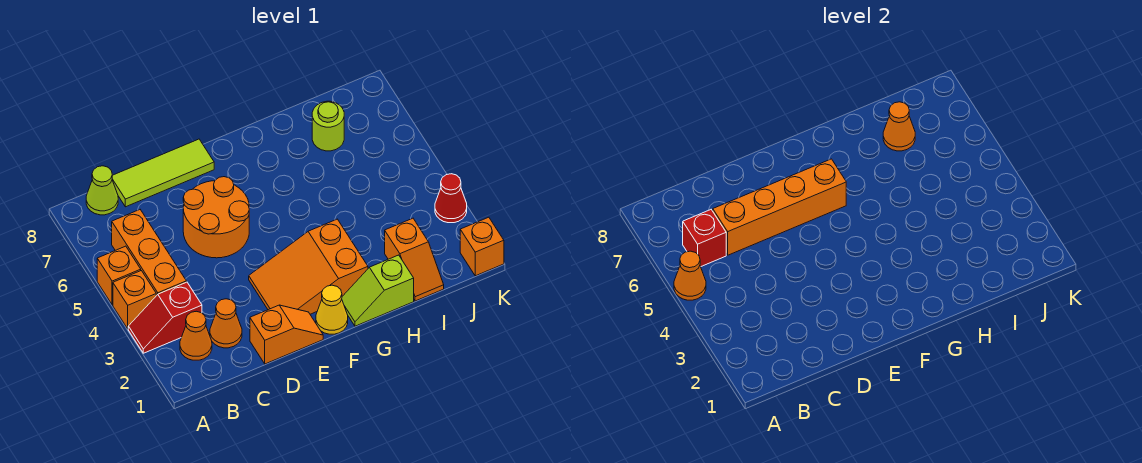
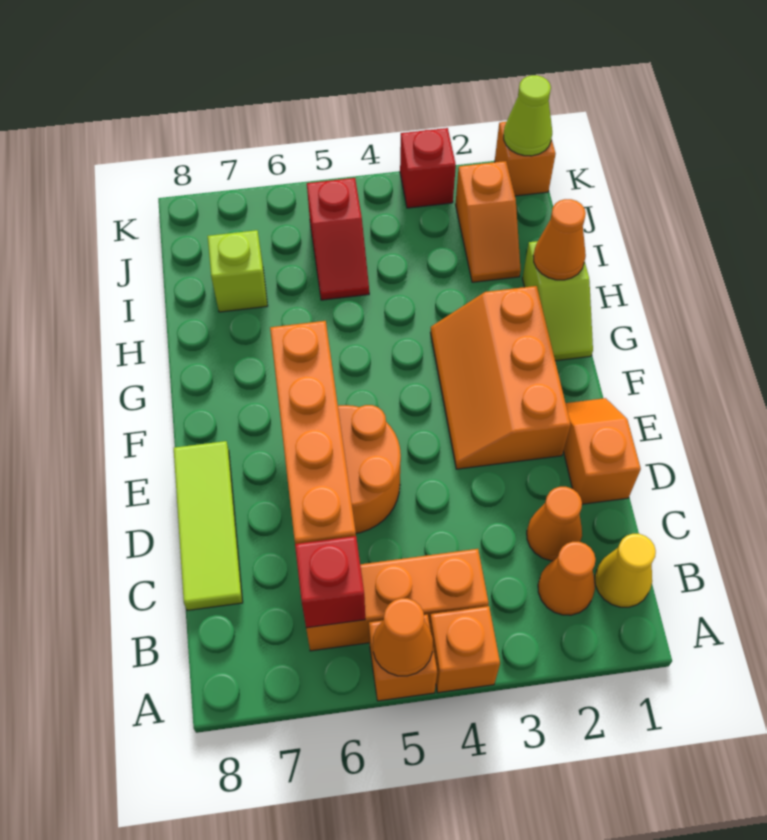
red 1x2 slope [128,282,202,353] -> red 1x2 slope moved to [307,178,369,300]
lime 1x1 cone [86,166,118,215] -> lime 1x1 cone moved to [504,75,552,156]
orange 2x3 slope [249,219,368,314] -> orange 2x3 slope turned to [430,286,571,469]
yellow 1x1 cone [316,285,348,334] -> yellow 1x1 cone moved to [595,534,656,607]
orange 1x2 slope [385,218,444,301] -> orange 1x2 slope turned to [455,161,521,282]
lime 1x1 round brick [312,101,344,151] -> lime 1x1 brick [208,230,268,312]
orange 1x1 cone [883,102,915,151] -> orange 1x1 cone moved to [533,199,586,280]
red 1x1 cone [435,174,467,223] -> red 1x1 brick [400,128,456,208]

